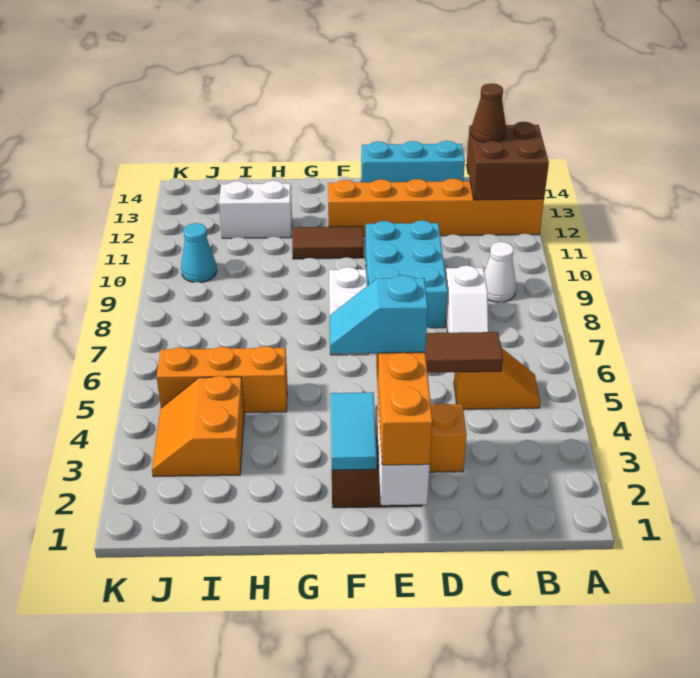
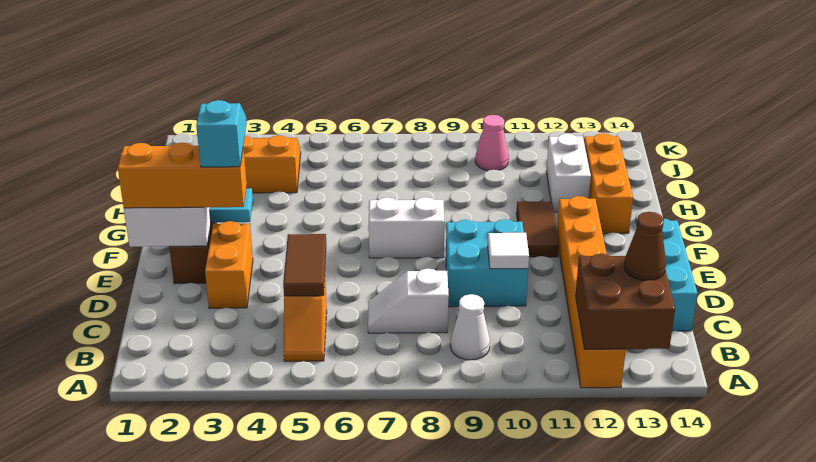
cyan 2x3 brick [365,220,448,328] -> cyan 2x2 brick [446,219,528,307]
none -> white 1x1 tile [488,233,529,269]
orange 1x3 brick [157,346,287,413] -> orange 1x3 brick moved to [584,133,633,234]
cyan 1x1 cone [181,223,217,282] -> pink 1x1 cone [475,115,509,171]

